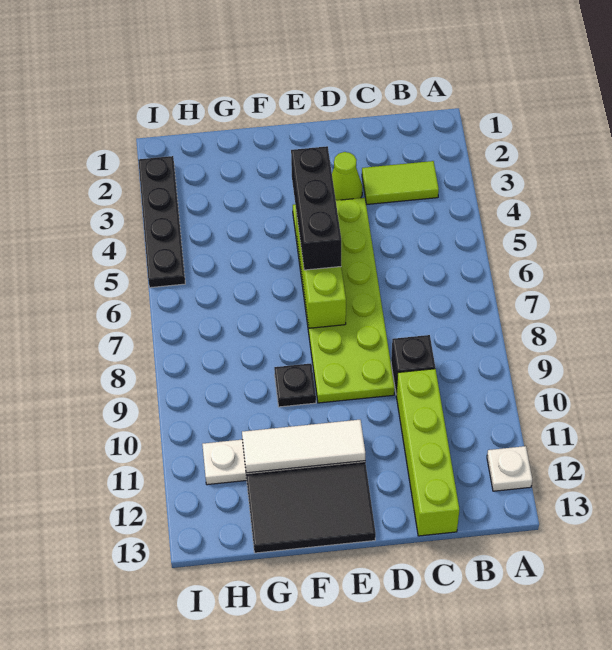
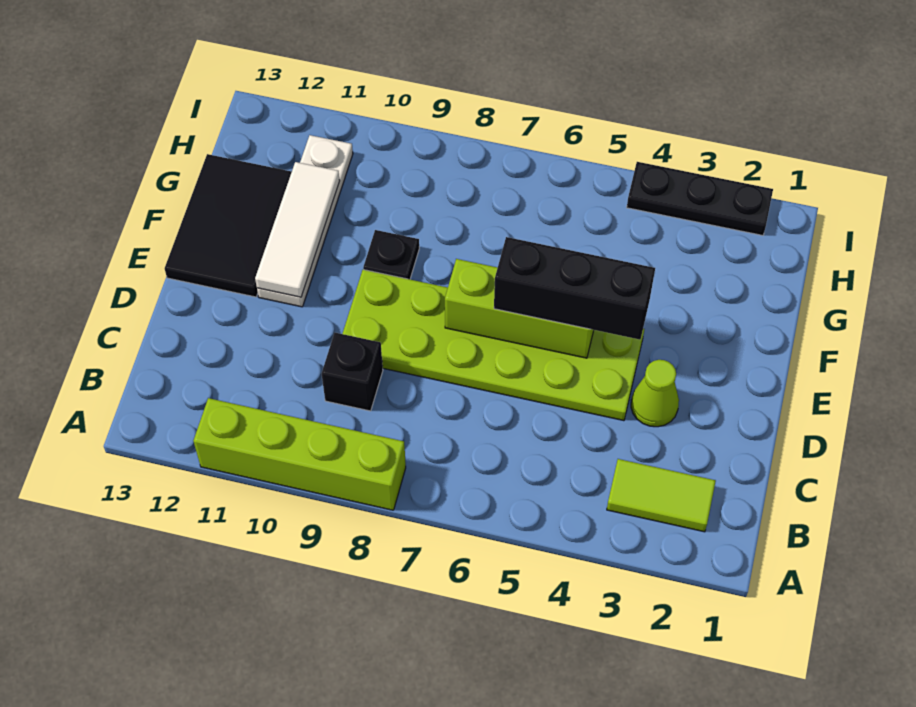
white 1x1 plate [487,446,532,491] -> none
lime 1x2 tile [362,161,439,205] -> lime 1x2 tile turned to [607,459,716,532]
lime 1x4 brick [396,369,459,536] -> lime 1x4 brick moved to [193,398,406,510]
black 1x4 plate [138,156,185,288] -> black 1x3 plate [627,162,773,235]

